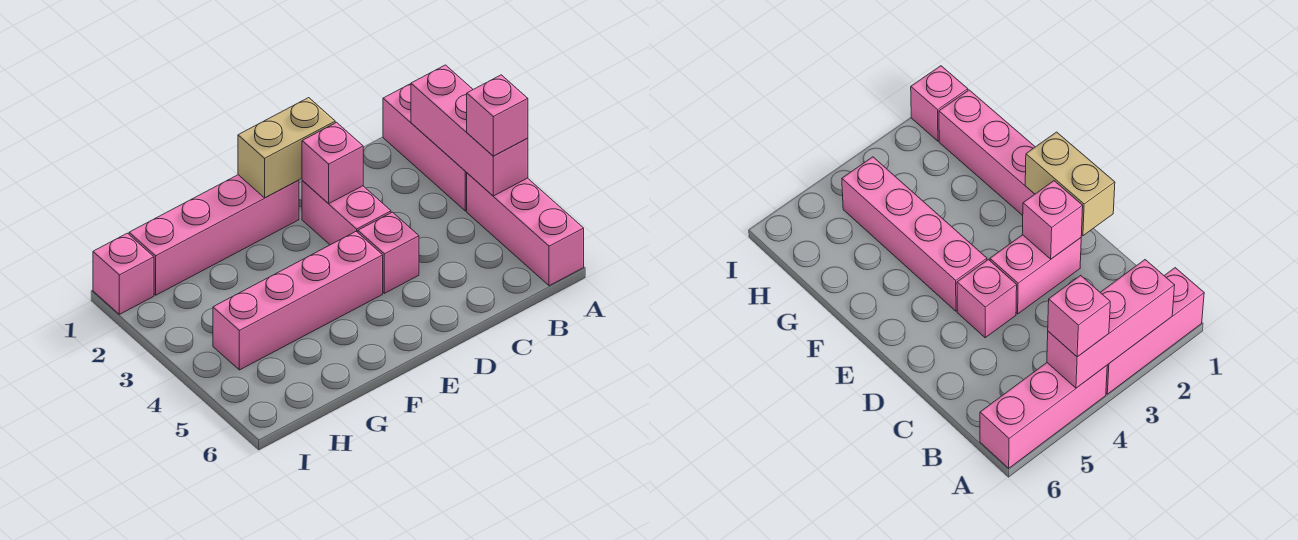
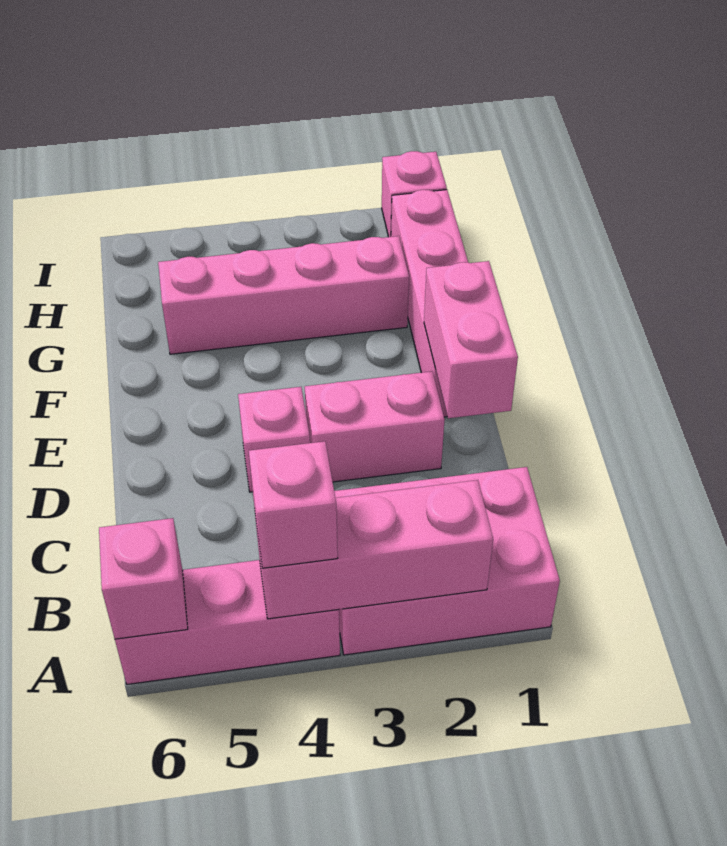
pink 1x3 brick [383,84,467,211] -> pink 2x3 brick [334,467,560,655]
tan 1x2 brick [238,98,335,198] -> pink 1x2 brick [424,261,518,418]
pink 1x1 brick [302,122,363,204] -> pink 1x1 brick moved to [99,518,188,639]
pink 1x4 brick [213,231,383,370] -> pink 1x4 brick turned to [158,236,409,354]

